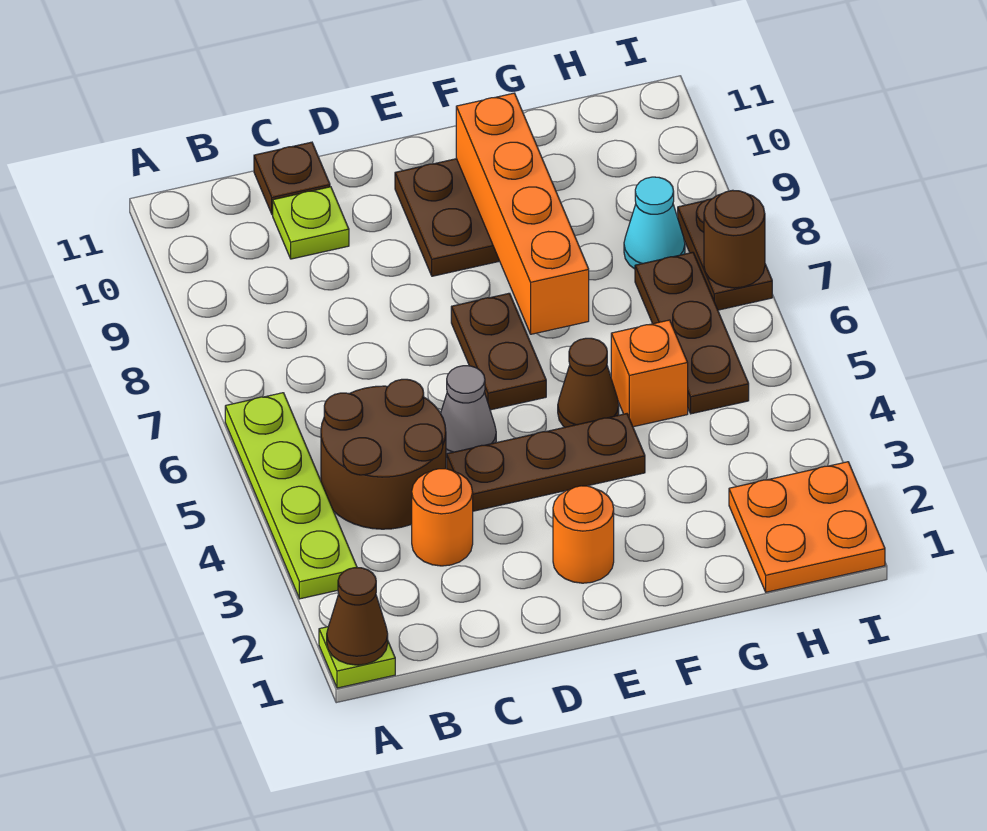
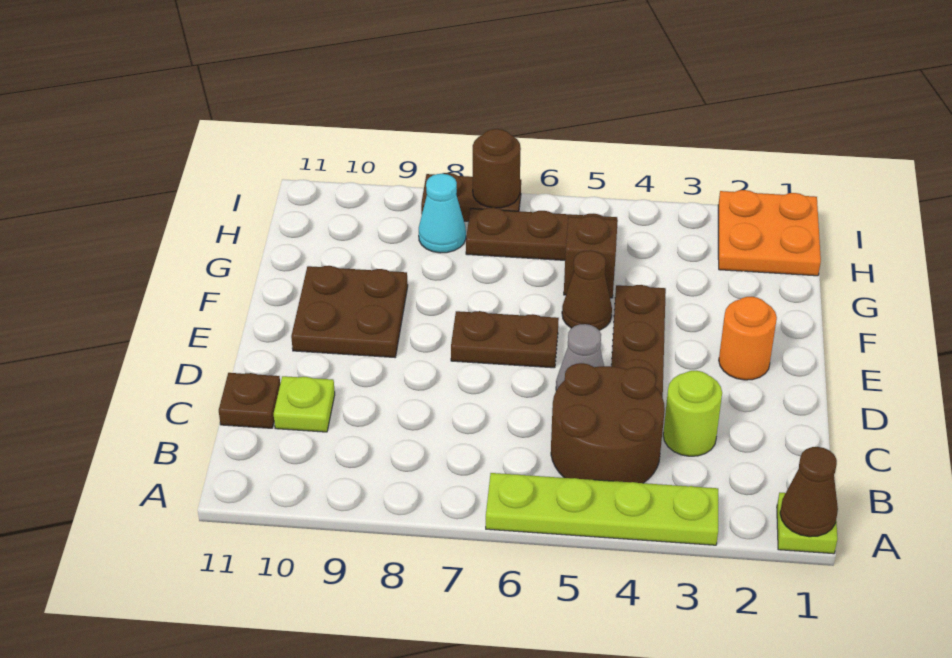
orange 1x1 round brick [412,469,473,566] -> lime 1x1 round brick [663,371,722,456]
orange 1x4 brick [456,93,589,334] -> none
orange 1x1 brick [611,320,688,427] -> brown 1x1 brick [564,216,618,298]

